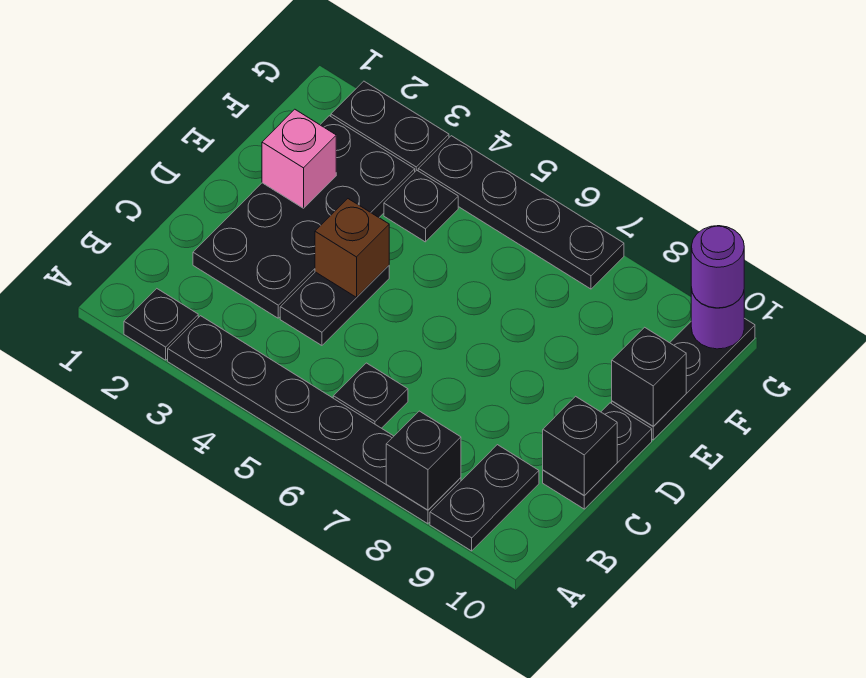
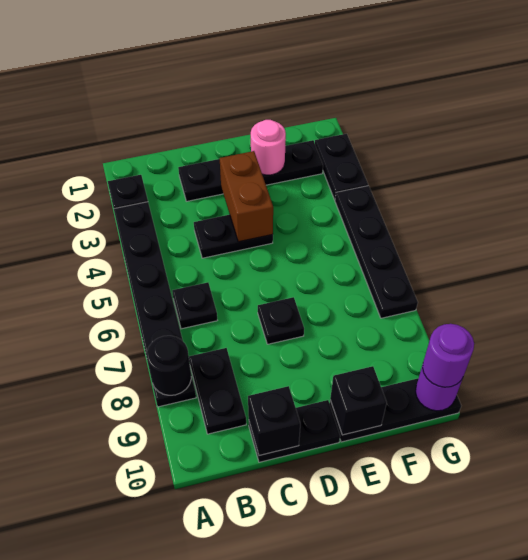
black 1x1 brick [386,411,461,510] -> black 1x1 round brick [147,336,191,395]
black 1x2 plate [430,445,539,551] -> black 1x2 plate turned to [189,348,246,434]
black 2x4 plate [193,116,415,318] -> black 1x4 plate [178,140,323,201]
brown 1x1 brick [315,199,389,297] -> brown 1x2 brick [220,151,273,242]
pink 1x1 brick [262,109,336,208] -> pink 1x1 round brick [251,120,286,175]
black 1x1 plate [384,170,458,242] -> black 1x1 plate moved to [258,297,304,344]

